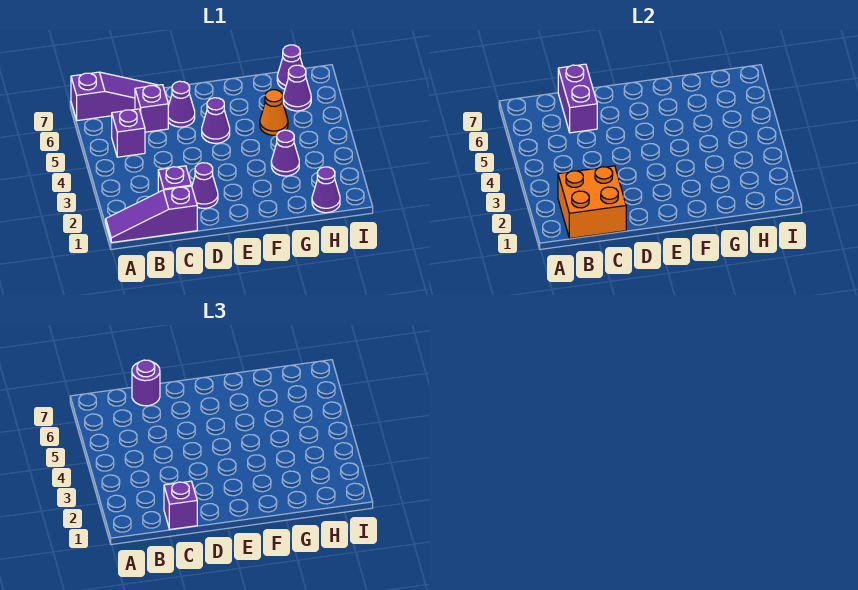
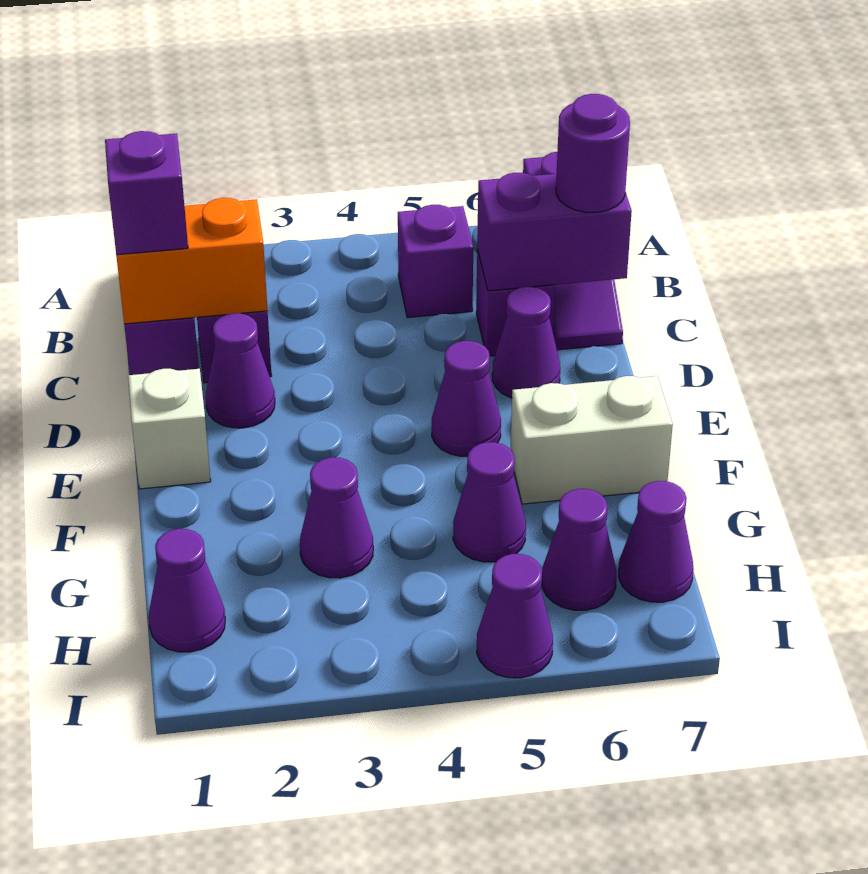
orange 2x2 brick [558,166,626,238] -> orange 1x2 brick [116,198,268,324]
none -> white 1x1 brick [128,369,211,489]
none -> white 1x2 brick [511,376,673,504]
orange 1x1 cone [260,90,288,135] -> purple 1x1 cone [453,442,526,562]
none -> purple 1x1 cone [477,554,553,678]

